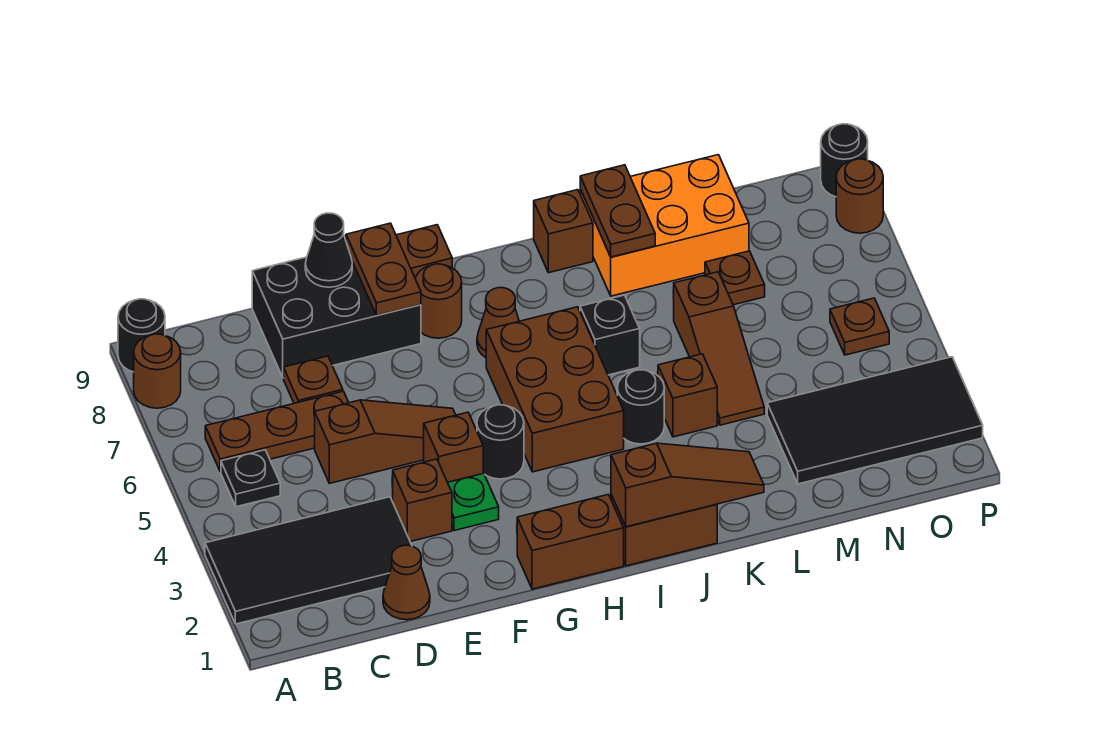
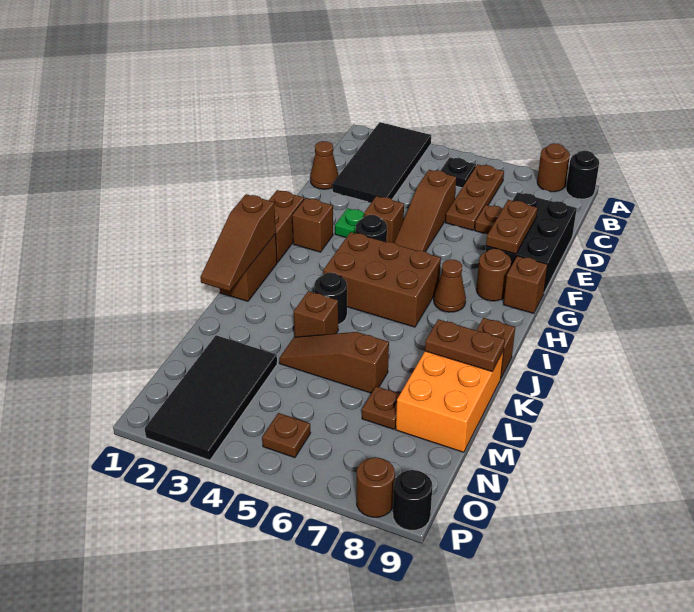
brown 1x1 brick [393,459,452,542] -> brown 1x1 brick moved to [292,198,333,252]
black 1x1 cone [305,213,352,287] -> none
brown 1x2 plate [346,223,421,315] -> brown 1x2 plate turned to [486,200,537,254]
black 1x1 brick [580,295,640,375] -> none

